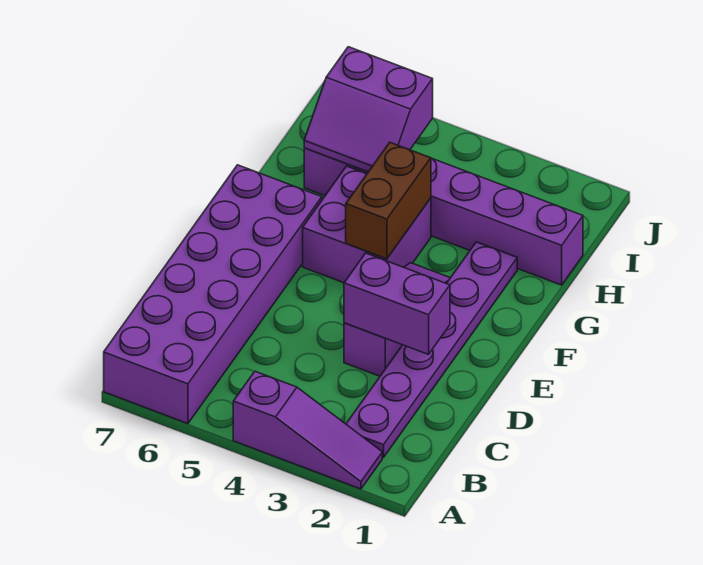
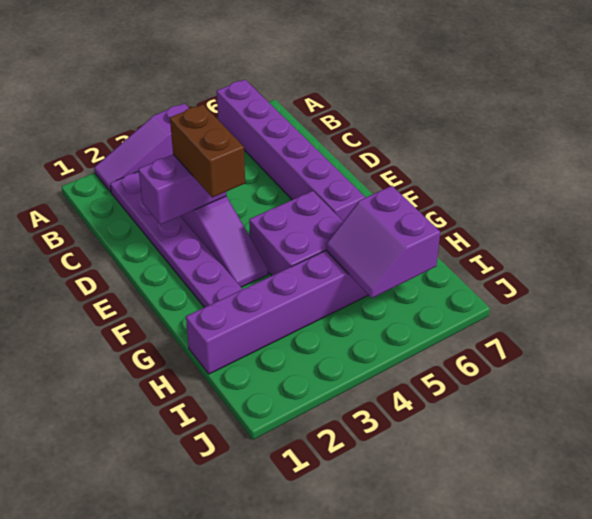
purple 2x6 brick [104,165,322,424] -> purple 1x6 brick [217,79,365,221]
brown 1x2 brick [346,143,431,259] -> brown 1x2 brick moved to [170,104,245,197]
purple 2x2 slope [304,47,433,172] -> purple 2x2 slope turned to [326,186,440,298]

